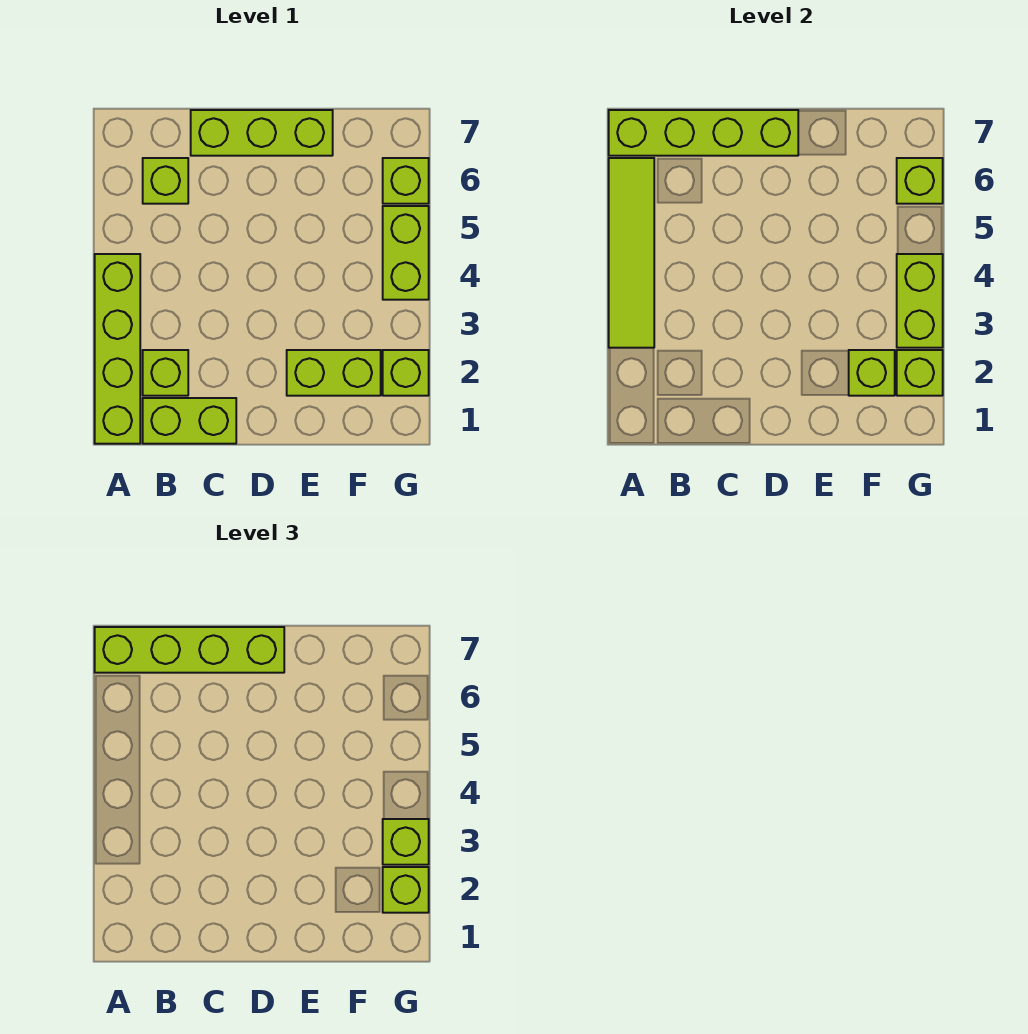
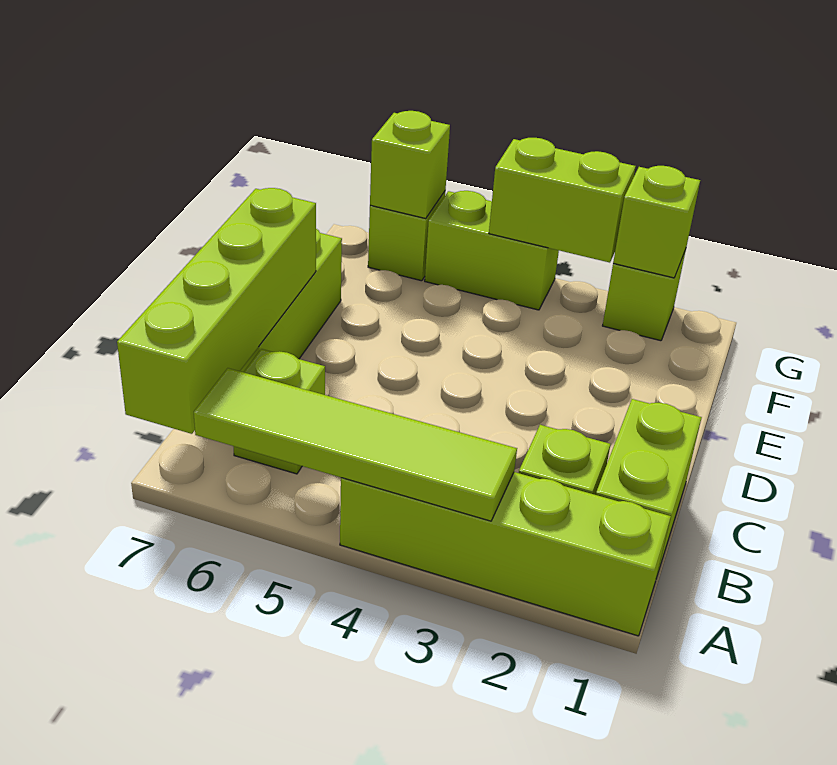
lime 1x4 brick [95,627,284,673] -> none
lime 1x2 brick [287,350,381,396] -> none
lime 1x1 brick [849,350,895,396] -> none
lime 1x1 brick [383,867,429,913] -> none
lime 1x1 brick [383,819,429,865] -> none

